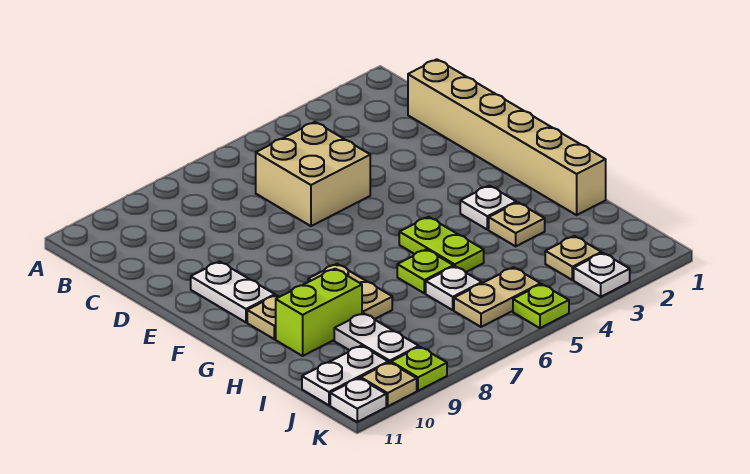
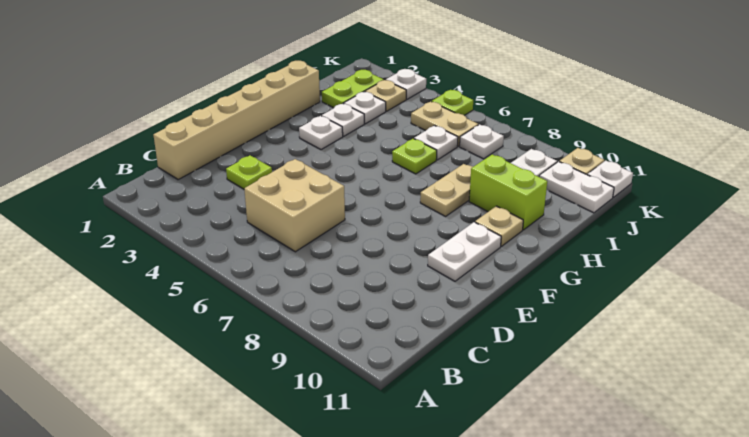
lime 1x2 plate [399,217,484,272] -> lime 1x2 plate moved to [322,70,383,108]
tan 1x1 plate [489,202,545,246] -> white 1x1 plate [322,103,364,136]
none -> white 1x1 plate [344,92,386,124]
none -> white 1x1 plate [460,124,504,159]
lime 1x1 plate [391,347,447,391] -> lime 1x1 plate moved to [226,155,272,189]

